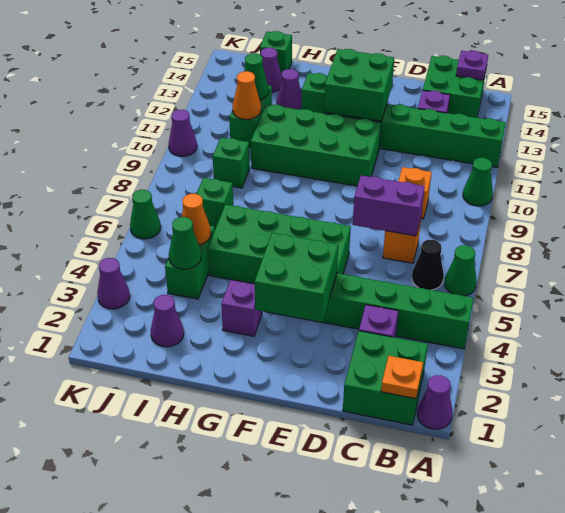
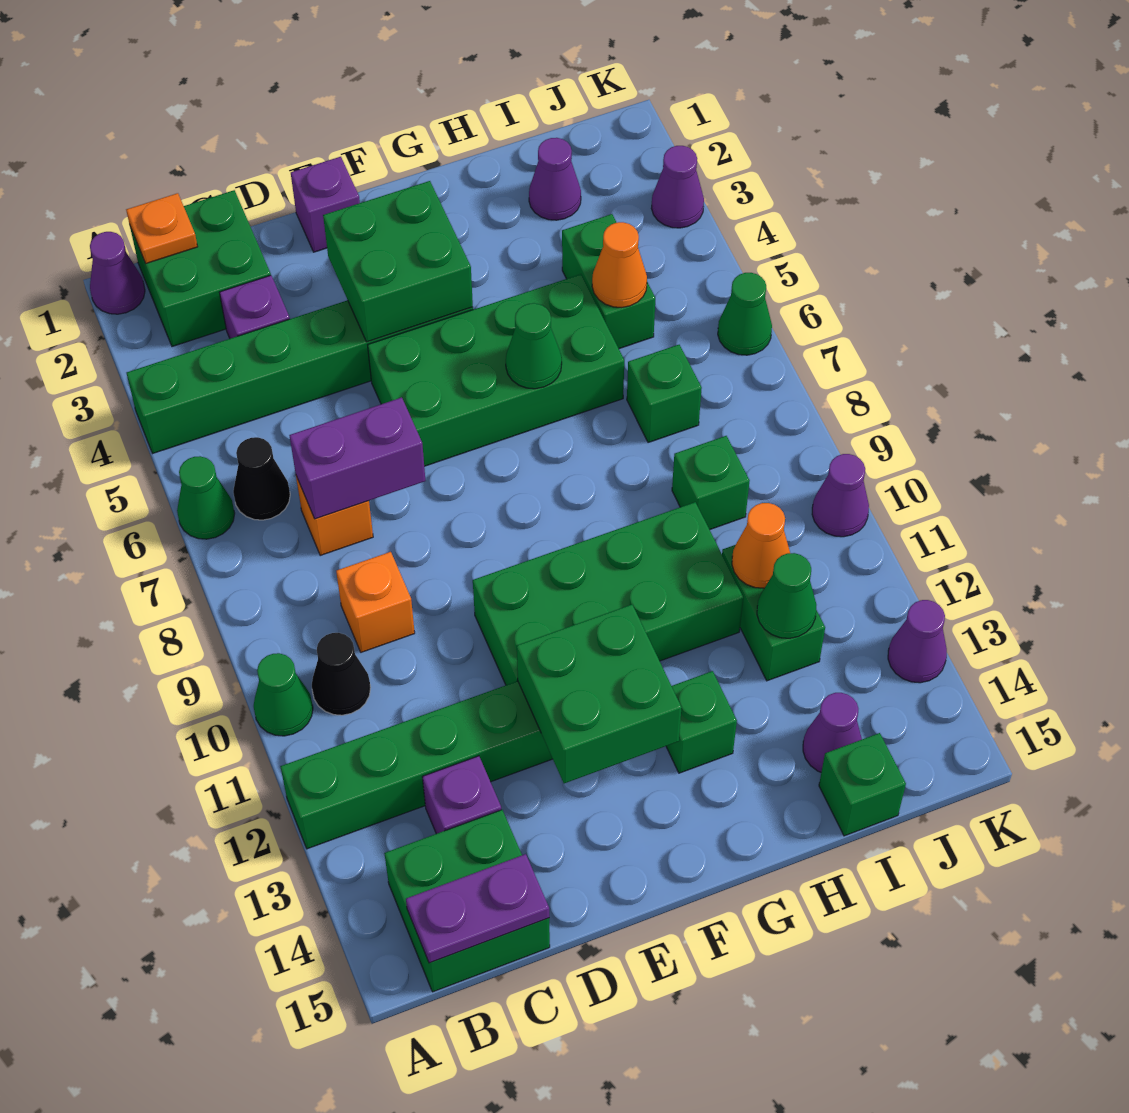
none -> black 1x1 cone [312,633,371,715]
purple 1x1 plate [456,51,488,80] -> purple 1x2 plate [406,854,549,963]
purple 1x1 brick [221,280,262,336] -> purple 1x1 brick moved to [291,157,360,252]
purple 1x1 cone [276,69,302,110] -> purple 1x1 cone moved to [888,600,947,683]
green 1x1 cone [169,217,201,269] -> green 1x1 cone moved to [506,303,562,389]

